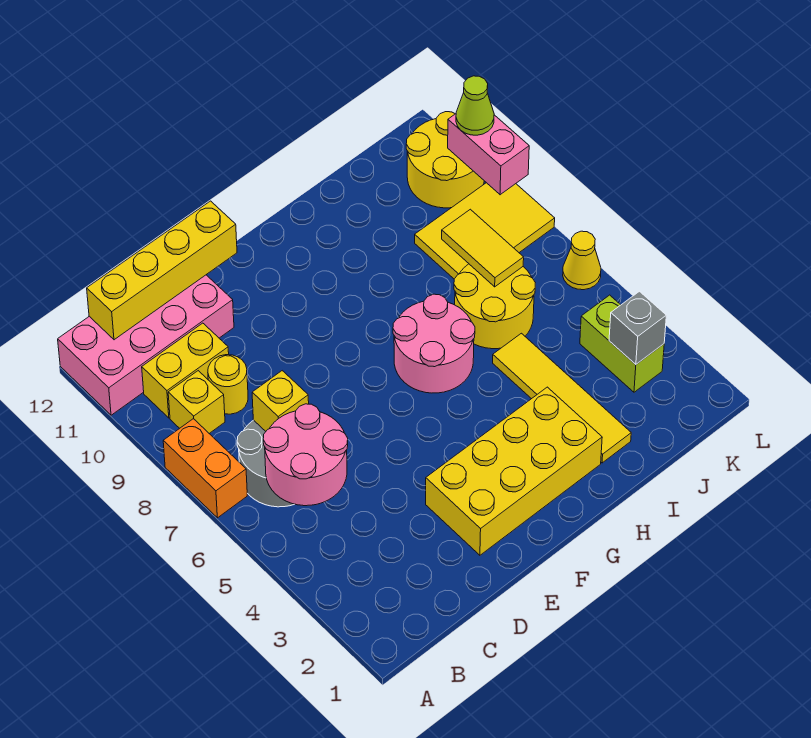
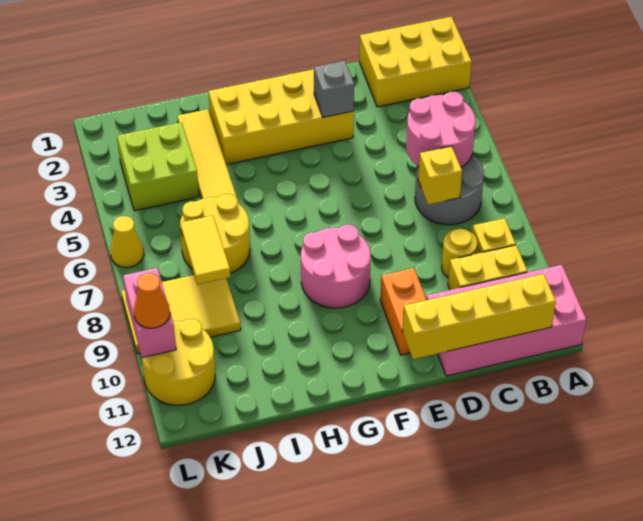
none -> yellow 2x3 brick [359,17,472,107]
orange 1x2 brick [163,419,247,518] -> orange 1x2 brick moved to [380,268,426,355]
pink 2x2 round brick [393,294,475,393] -> pink 2x2 round brick moved to [301,225,371,308]
lime 1x2 brick [580,295,664,392] -> lime 2x2 brick [117,122,199,211]
grey 1x1 brick [609,291,666,364] -> grey 1x1 brick moved to [314,61,354,117]
lime 1x1 cone [456,76,494,135] -> orange 1x1 cone [134,273,170,328]

